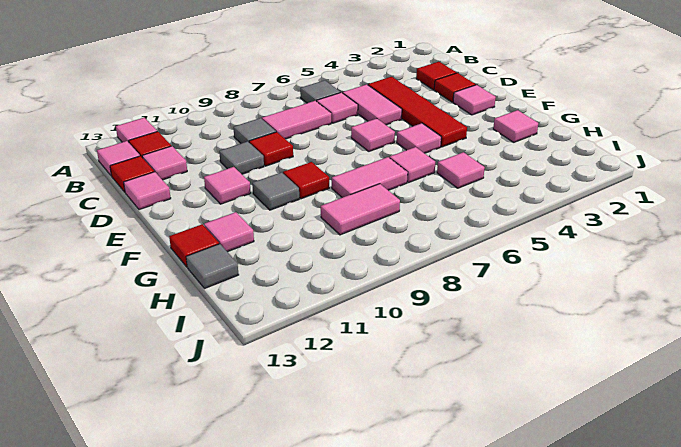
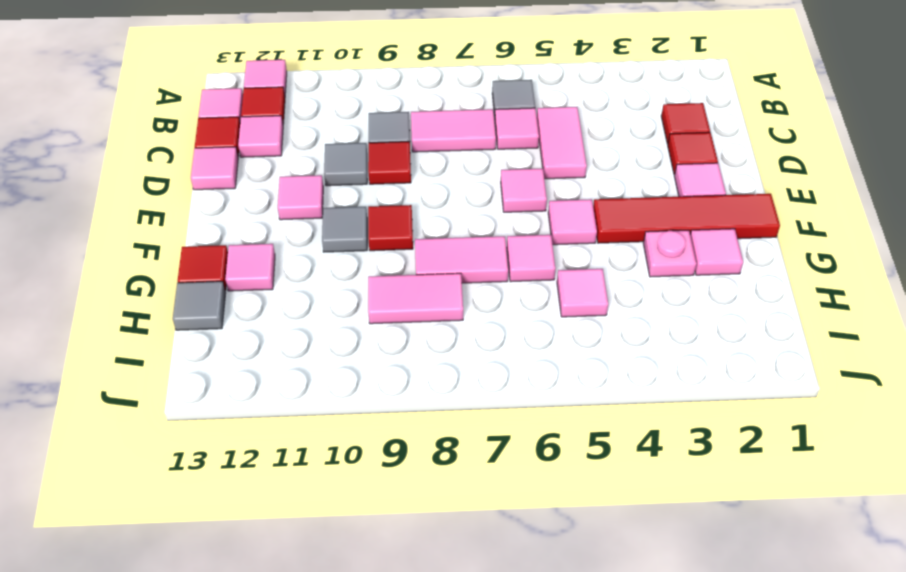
red 1x4 tile [368,77,467,147] -> red 1x4 tile turned to [593,194,780,243]
none -> pink 1x1 plate [643,230,696,277]

